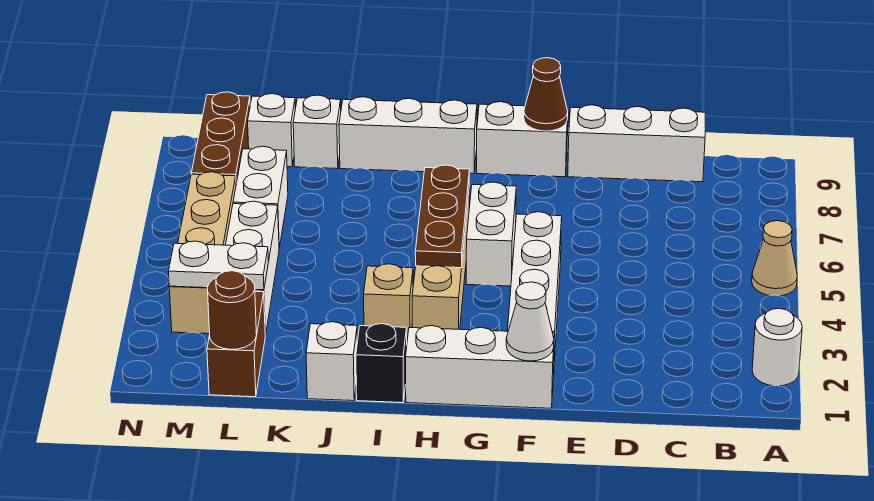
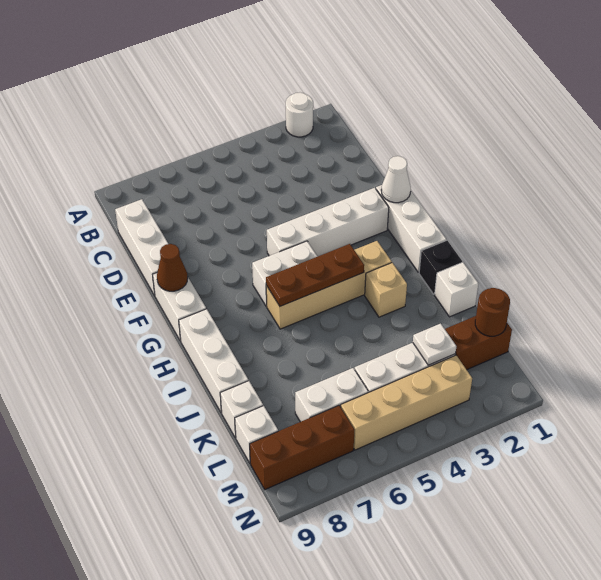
tan 1x1 cone [752,221,797,296] -> none
white 1x2 plate [169,241,268,290] -> white 1x1 plate [413,324,456,365]

